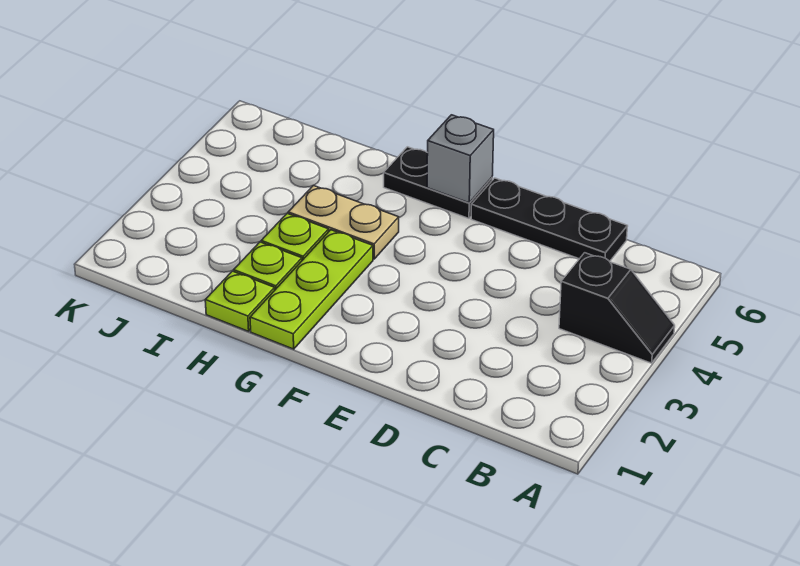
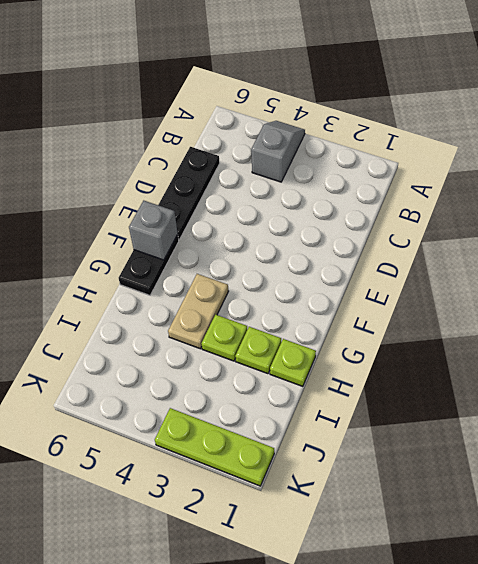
black 1x2 slope [559,253,675,363] -> grey 1x2 slope [251,121,305,182]
lime 1x3 plate [250,230,373,349] -> lime 1x3 plate moved to [155,408,274,486]

